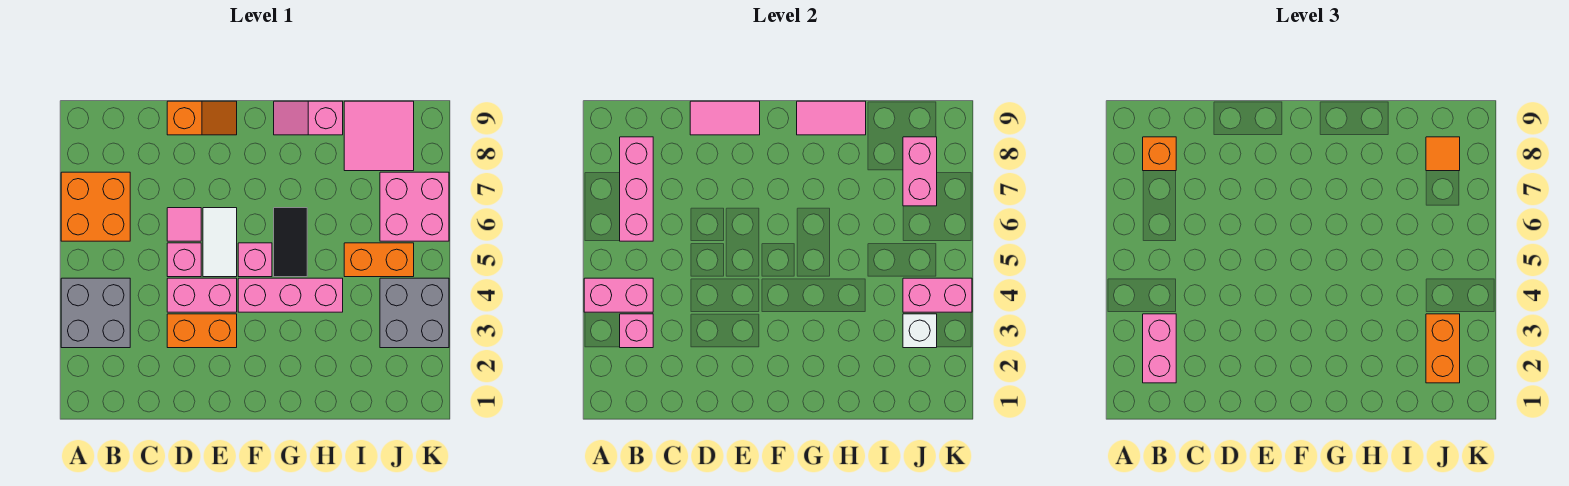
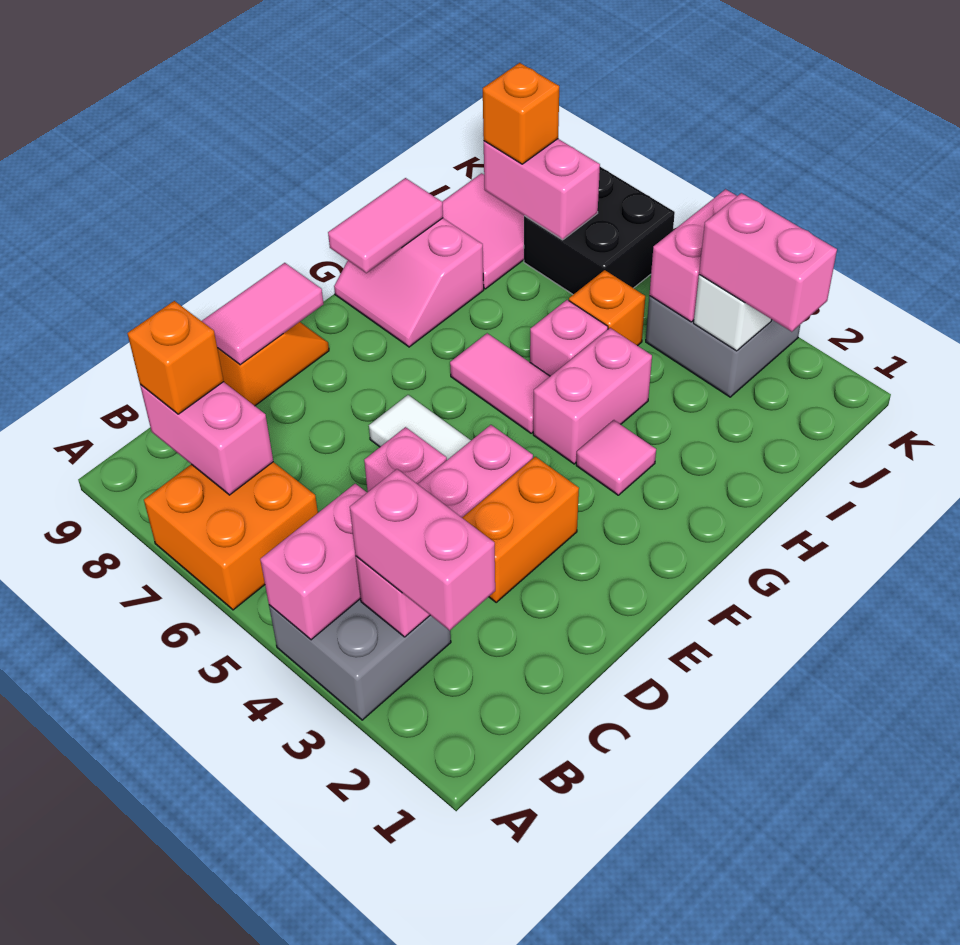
pink 1x3 brick [620,137,653,241] -> pink 1x2 brick [140,382,273,495]
pink 1x1 tile [167,208,201,241] -> pink 1x1 tile moved to [576,420,656,495]
pink 1x3 brick [238,278,343,312] -> pink 1x2 brick [533,328,652,464]
pink 1x1 brick [238,243,272,277] -> pink 1x1 brick moved to [530,300,608,376]
black 1x2 tile [274,208,307,277] -> pink 1x2 tile [450,333,550,433]
pink 1x2 slope [274,101,343,135] -> pink 2x2 slope [334,218,484,347]
orange 1x2 brick [344,243,414,277] -> orange 1x1 brick [569,270,645,346]
orange 1x2 brick [1426,314,1460,383] -> pink 1x2 brick [699,193,837,332]
pink 2x2 brick [380,172,449,241] -> black 2x2 brick [524,167,675,294]
orange 1x1 tile [1426,137,1460,171] -> orange 1x1 brick [483,63,559,164]

